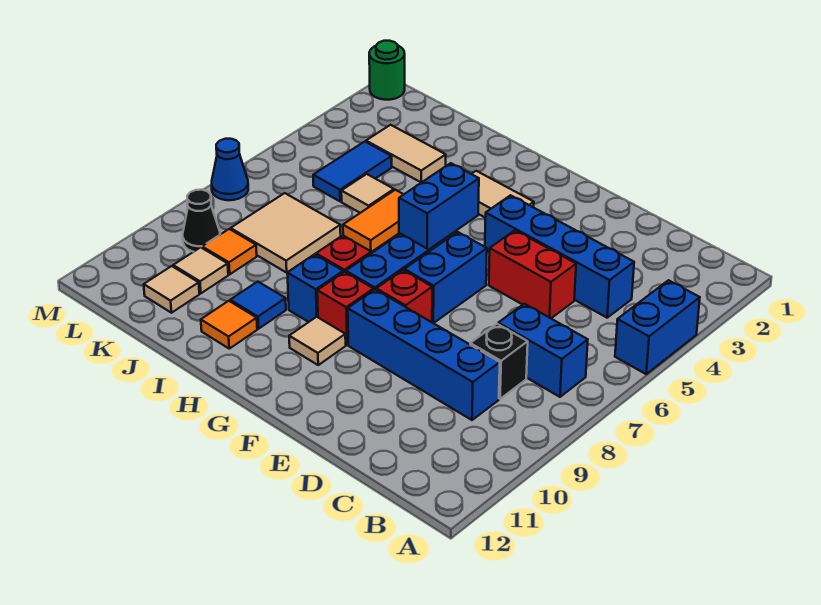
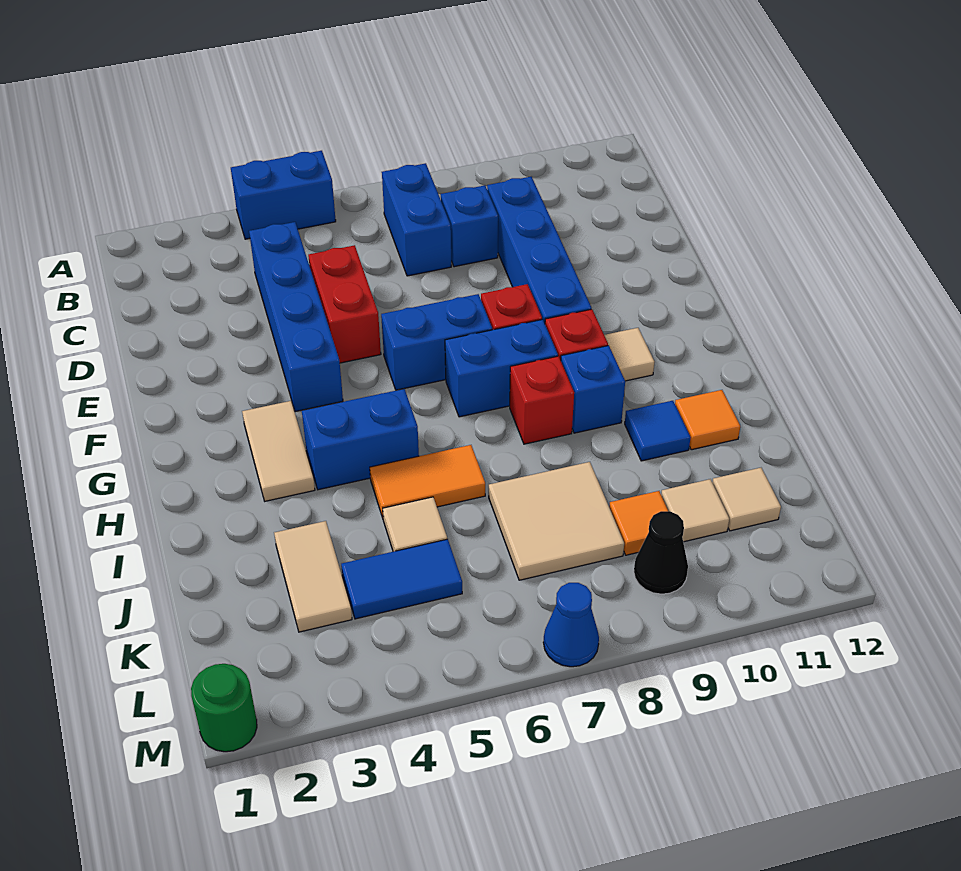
black 1x1 brick [470,324,528,399] -> blue 1x1 brick [441,185,498,267]

